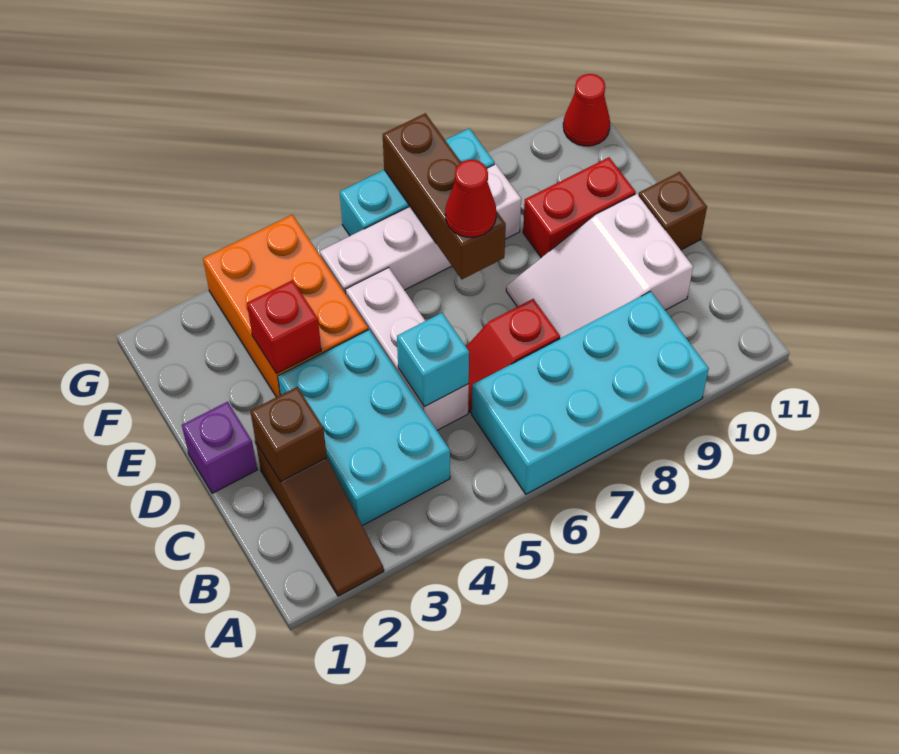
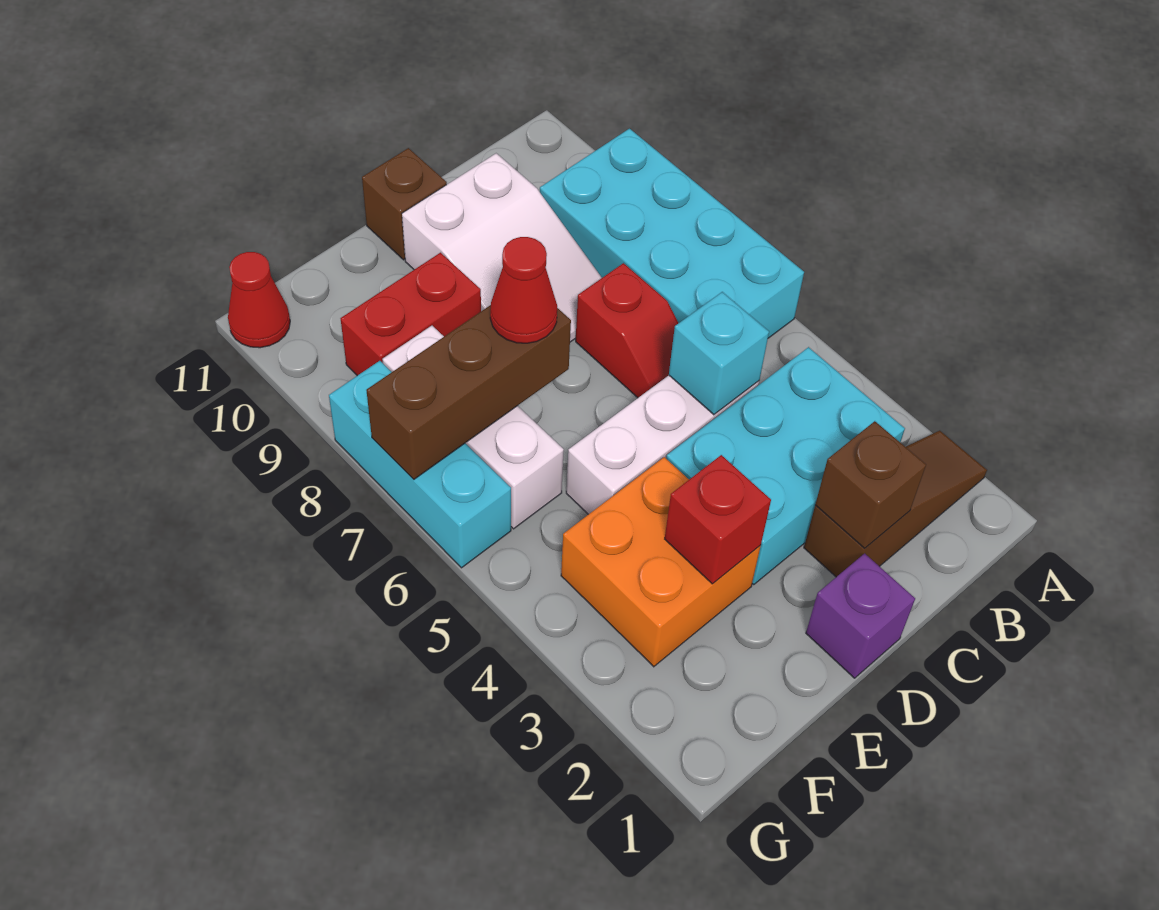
orange 2x3 brick [203,215,368,397] -> orange 2x2 brick [561,457,761,667]
red 1x2 brick [523,157,636,258] -> red 1x2 brick turned to [341,253,481,376]
white 1x4 brick [320,164,521,294] -> white 1x3 brick [382,326,564,529]

